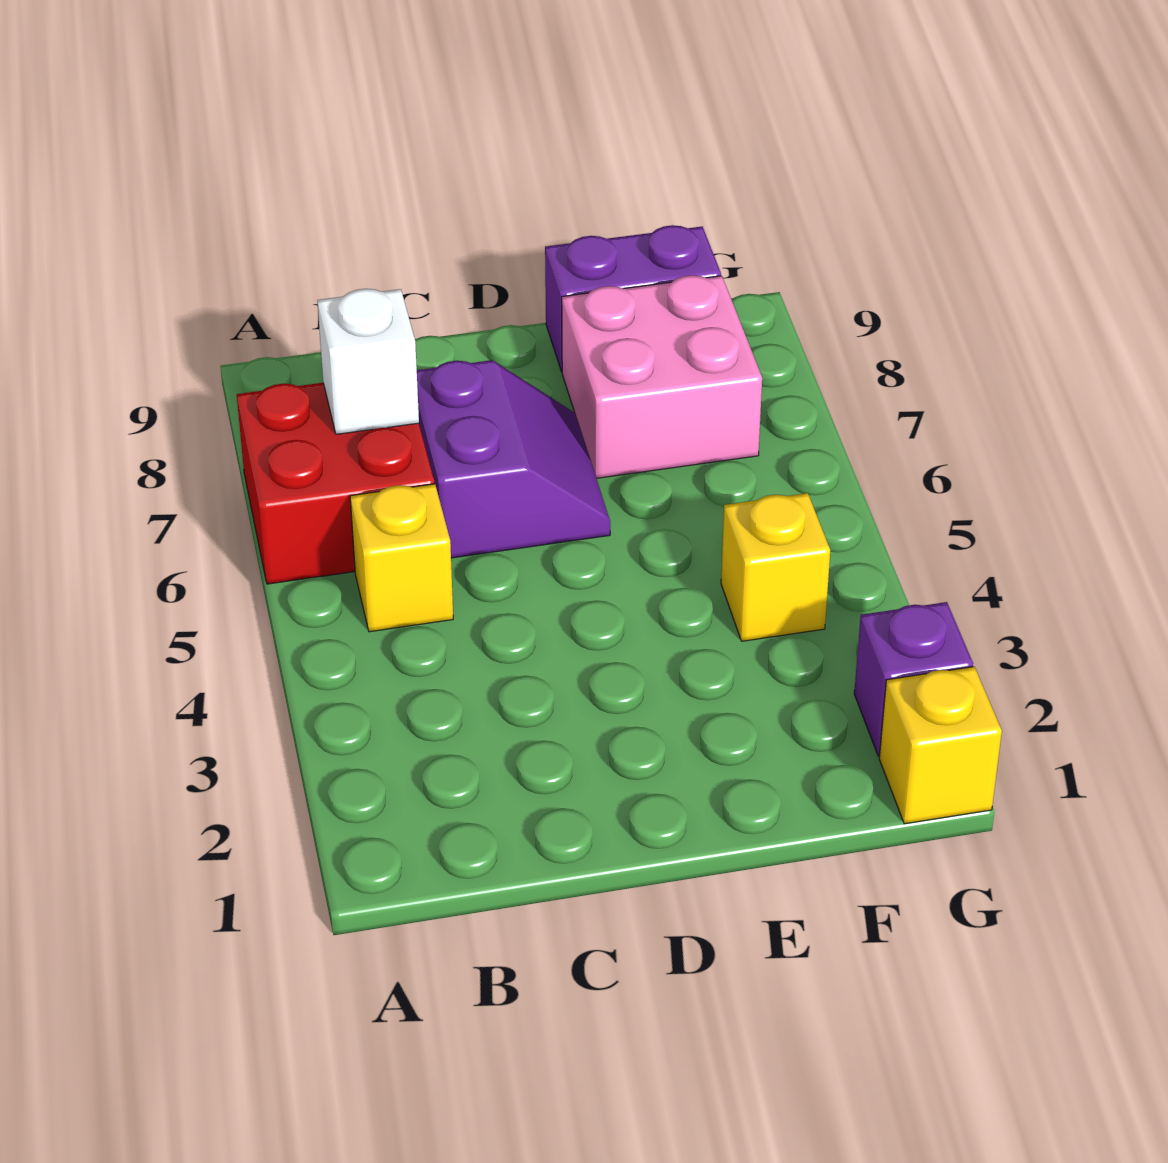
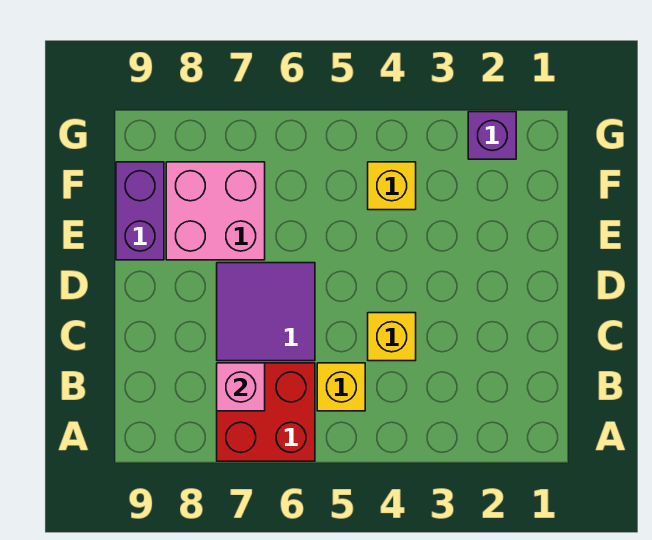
white 1x1 brick [317,289,419,434] -> pink 1x1 brick [217,363,265,411]
purple 2x2 slope [417,360,610,558] -> purple 2x2 tile [217,263,315,361]
yellow 1x1 brick [879,667,1002,824] -> yellow 1x1 brick moved to [368,313,416,361]

